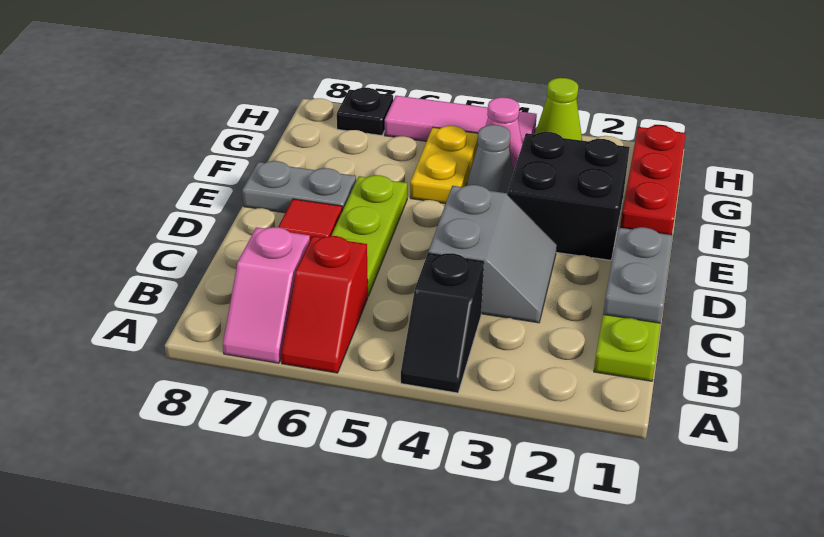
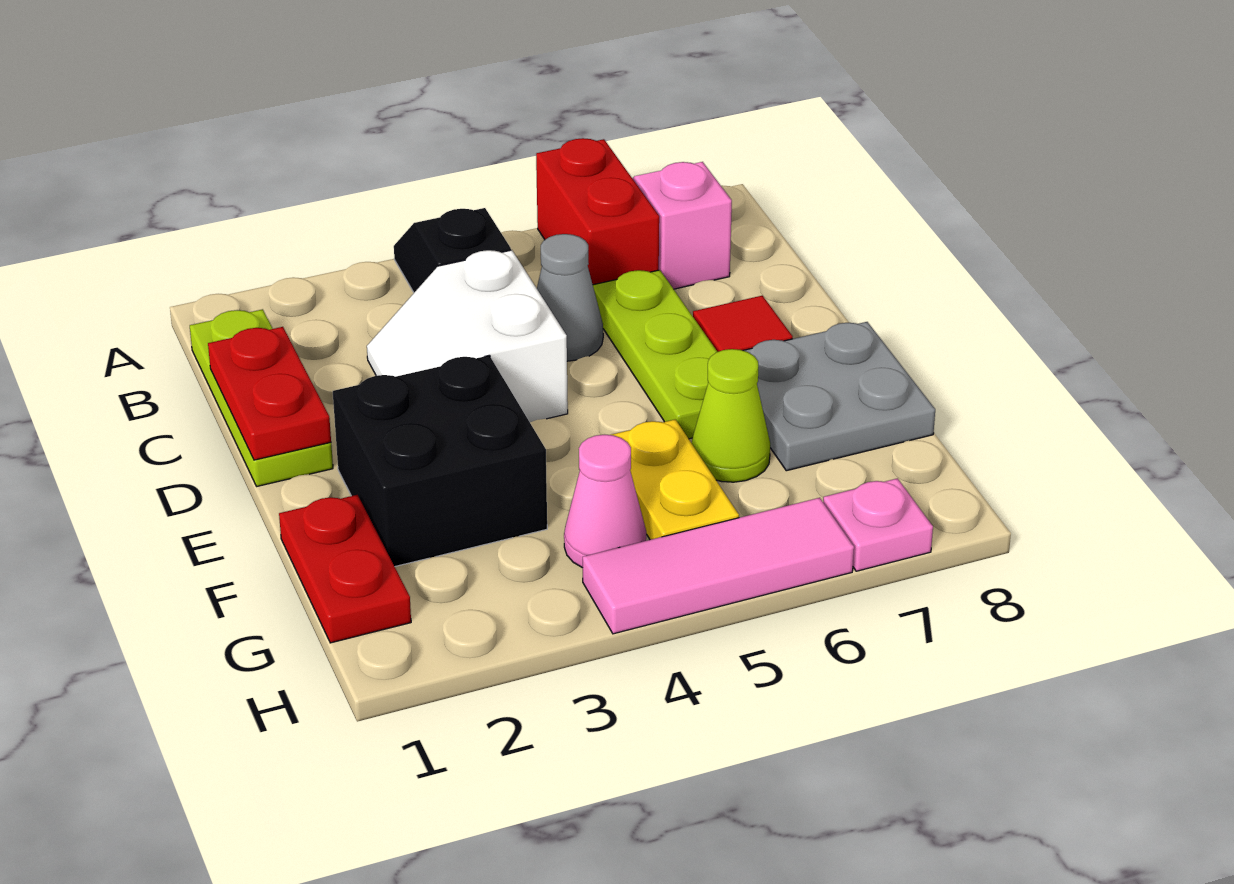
red 1x2 slope [281,236,368,373] -> red 1x2 brick [536,138,659,285]
grey 1x2 plate [603,227,673,323] -> red 1x2 plate [208,327,331,460]
grey 2x2 slope [428,185,557,323] -> white 2x2 slope [367,250,568,422]
grey 1x2 plate [242,161,356,213] -> grey 2x2 plate [743,322,935,471]
red 1x3 plate [620,125,686,235] -> red 1x2 plate [279,495,411,643]
grey 1x1 cone [467,125,514,194] -> grey 1x1 cone moved to [537,234,603,361]
lime 1x1 cone [535,78,582,141] -> lime 1x1 cone moved to [692,349,770,482]
black 1x1 plate [337,88,393,135] -> pink 1x1 plate [823,478,933,571]

